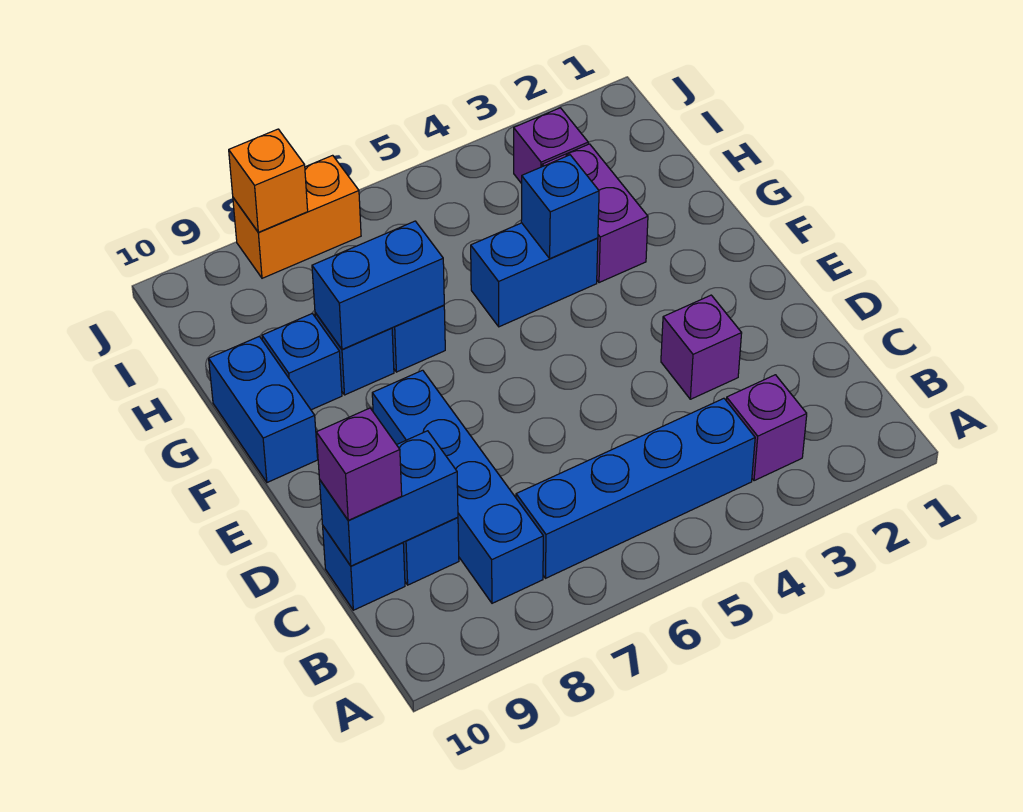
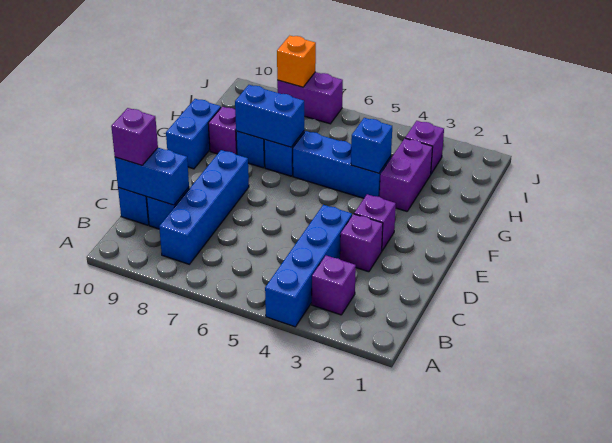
blue 1x4 brick [516,398,755,578] -> blue 1x4 brick turned to [265,205,352,327]
none -> purple 1x1 brick [354,194,396,251]
blue 1x2 brick [471,223,598,327] -> blue 1x3 brick [293,131,391,198]
blue 1x1 brick [262,314,342,410] -> purple 1x1 brick [208,107,237,155]
orange 1x2 brick [233,155,361,278] -> purple 1x2 brick [277,72,343,124]

